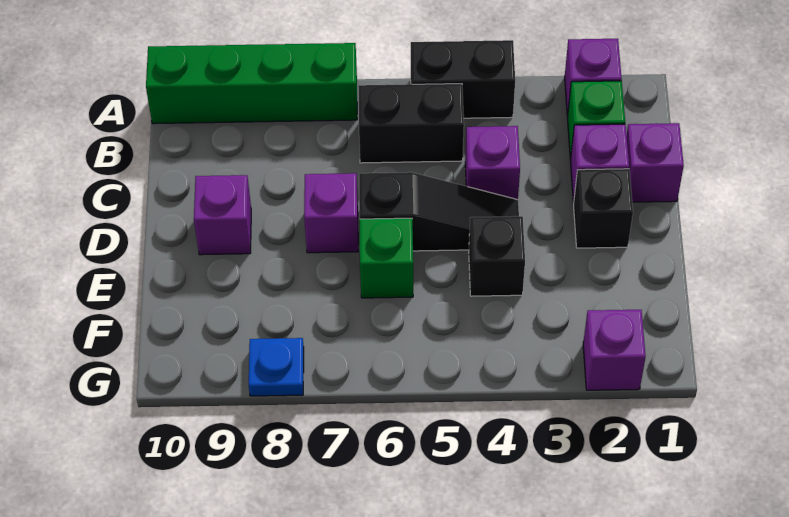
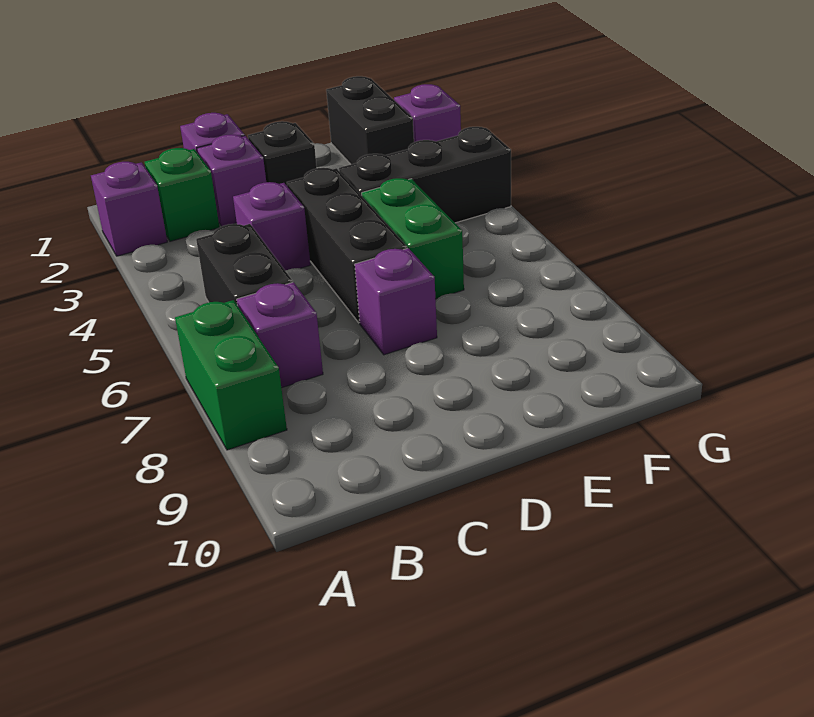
black 1x2 brick [411,40,515,118] -> black 1x2 brick moved to [326,76,414,164]
green 1x4 brick [146,43,357,124] -> green 1x2 brick [175,300,287,450]
black 1x3 slope [359,172,519,251] -> black 1x3 brick [287,168,407,323]
purple 1x1 brick [194,175,251,255] -> purple 1x1 brick moved to [237,282,323,388]
black 1x1 brick [469,216,525,296] -> black 1x3 brick [339,127,511,223]
green 1x1 brick [360,218,413,298] -> green 1x2 brick [362,178,464,299]
blue 1x1 plate [249,338,304,396] -> none

